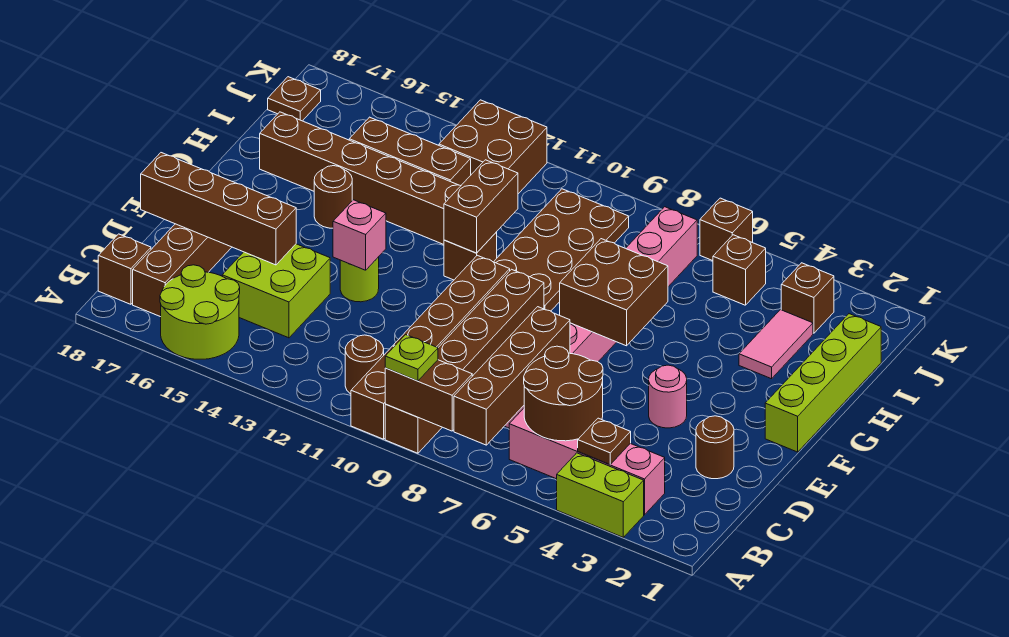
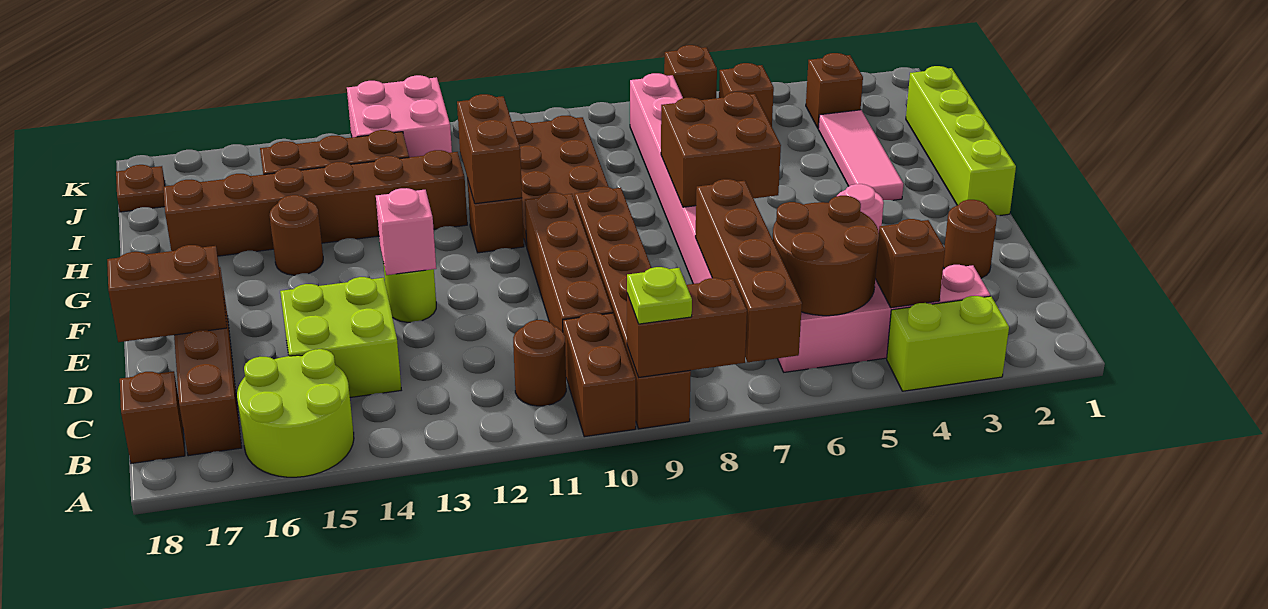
brown 1x1 plate [578,418,631,465] -> brown 1x1 brick [875,219,945,308]
brown 1x4 brick [141,153,296,265] -> brown 1x2 brick [107,245,227,342]
pink 1x2 tile [739,310,813,379] -> pink 1x3 tile [818,110,903,200]
brown 2x2 brick [439,100,547,194] -> pink 2x2 brick [347,75,452,157]

